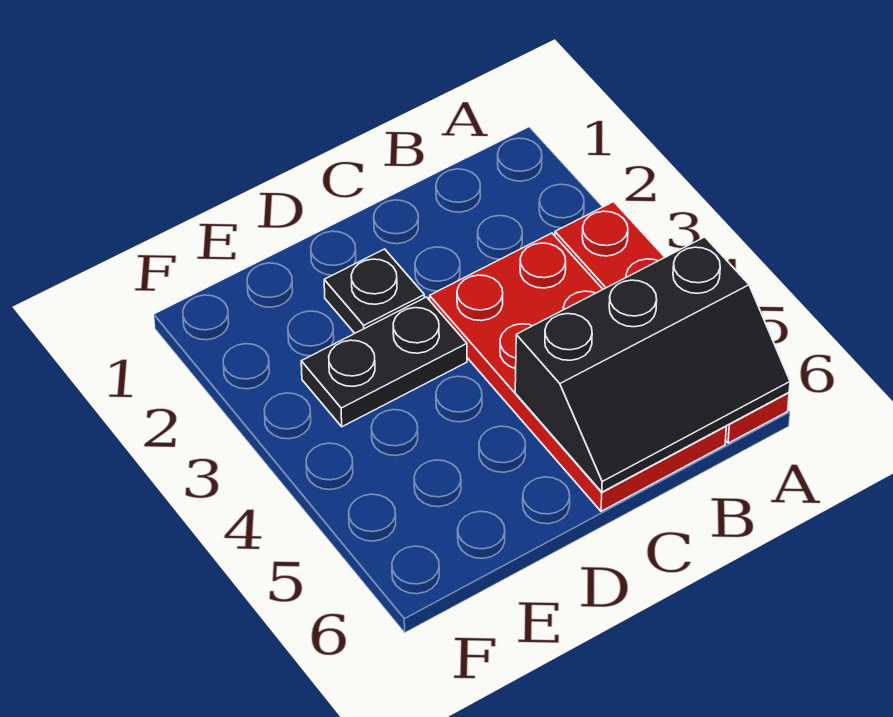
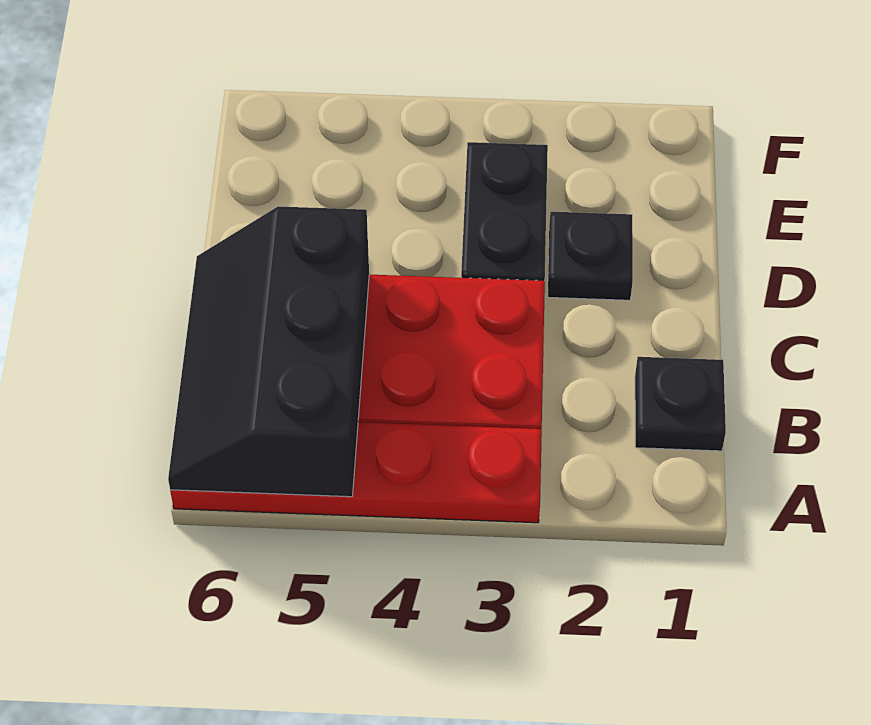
none -> black 1x1 plate [635,357,726,451]

